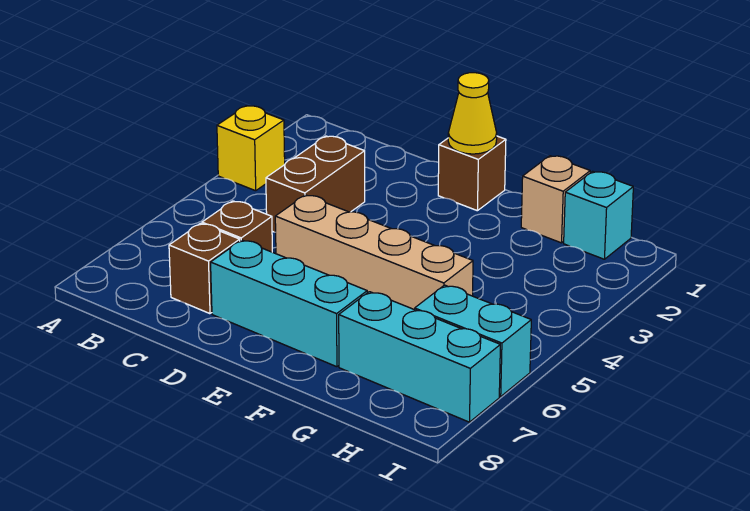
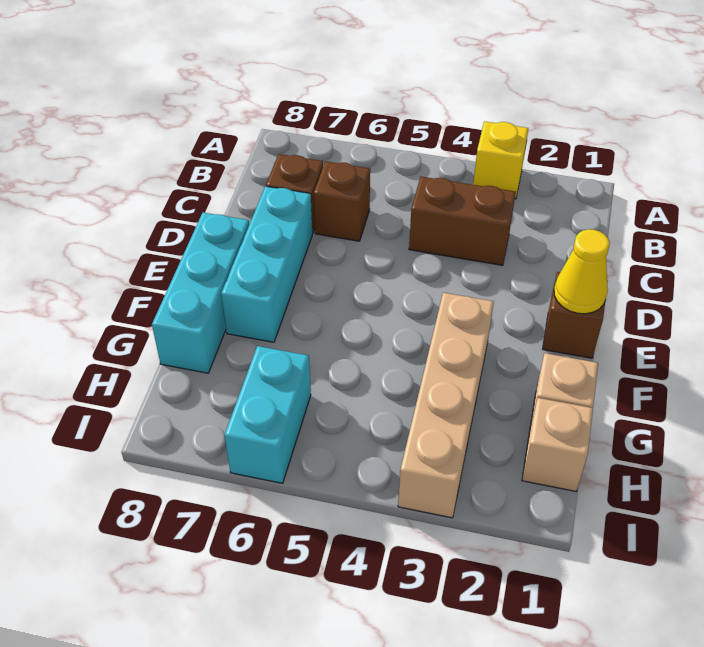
tan 1x4 brick [275,195,473,310] -> tan 1x4 brick moved to [398,293,494,518]
cyan 1x3 brick [339,292,500,422] -> cyan 1x3 brick moved to [152,212,249,373]
cyan 1x1 brick [564,171,633,259] -> tan 1x1 brick [522,398,593,491]

